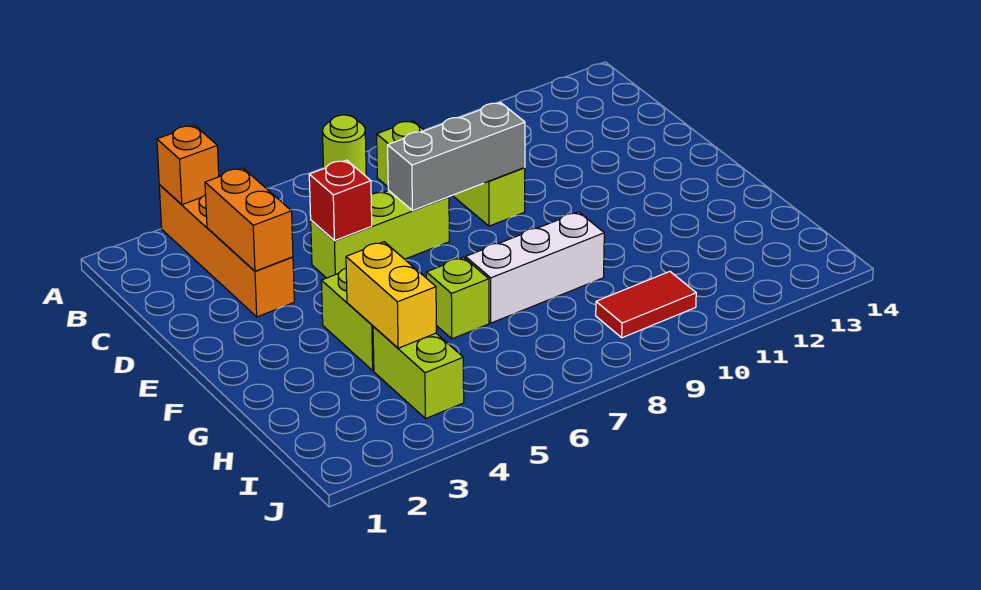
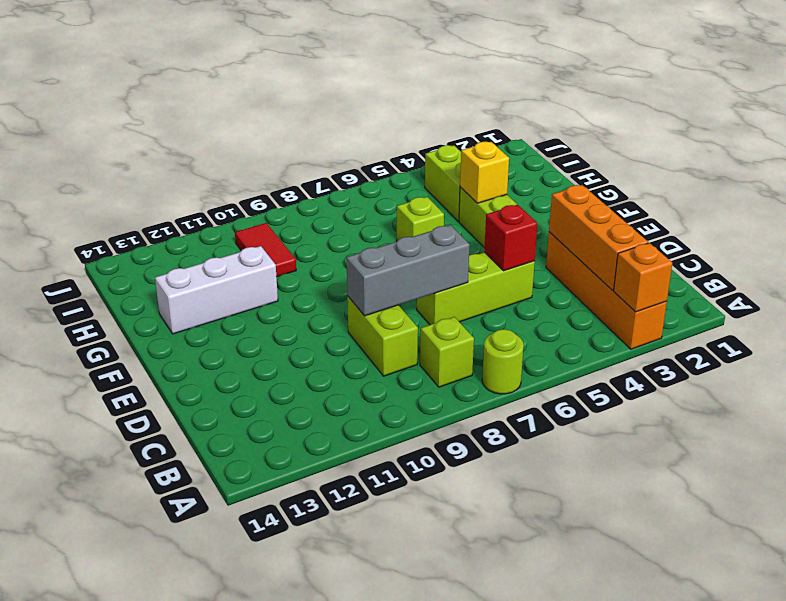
orange 1x2 brick [205,168,293,271] -> orange 1x3 brick [549,185,648,290]
yellow 1x2 brick [346,242,436,348] -> yellow 1x1 brick [460,142,509,203]
white 1x3 brick [466,212,604,323] -> white 1x3 brick moved to [155,246,278,334]
red 1x2 tile [596,272,696,338] -> red 1x2 tile turned to [235,223,296,277]

